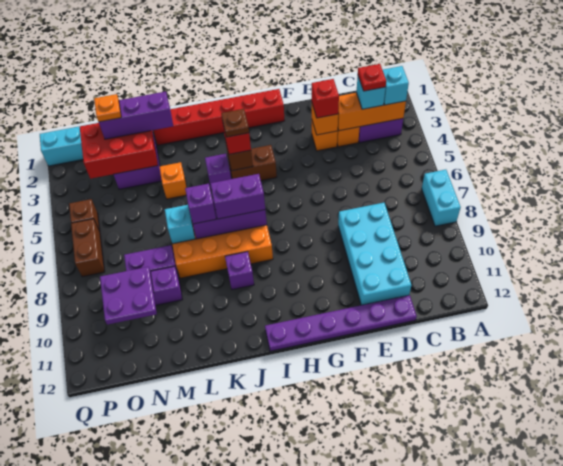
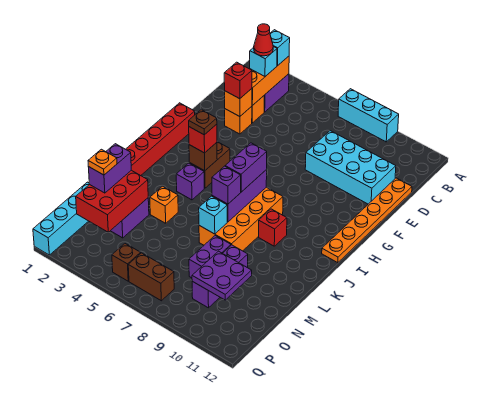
cyan 1x2 brick [422,170,461,226] -> cyan 1x3 brick [338,89,399,142]
red 1x1 plate [358,64,386,91] -> red 1x1 cone [254,24,273,56]
purple 1x6 plate [265,295,417,351] -> orange 1x6 plate [322,178,412,263]
purple 1x1 brick [225,252,254,290] -> red 1x1 brick [259,209,287,246]
purple 1x3 brick [99,92,173,139] -> purple 1x2 brick [89,144,131,193]

